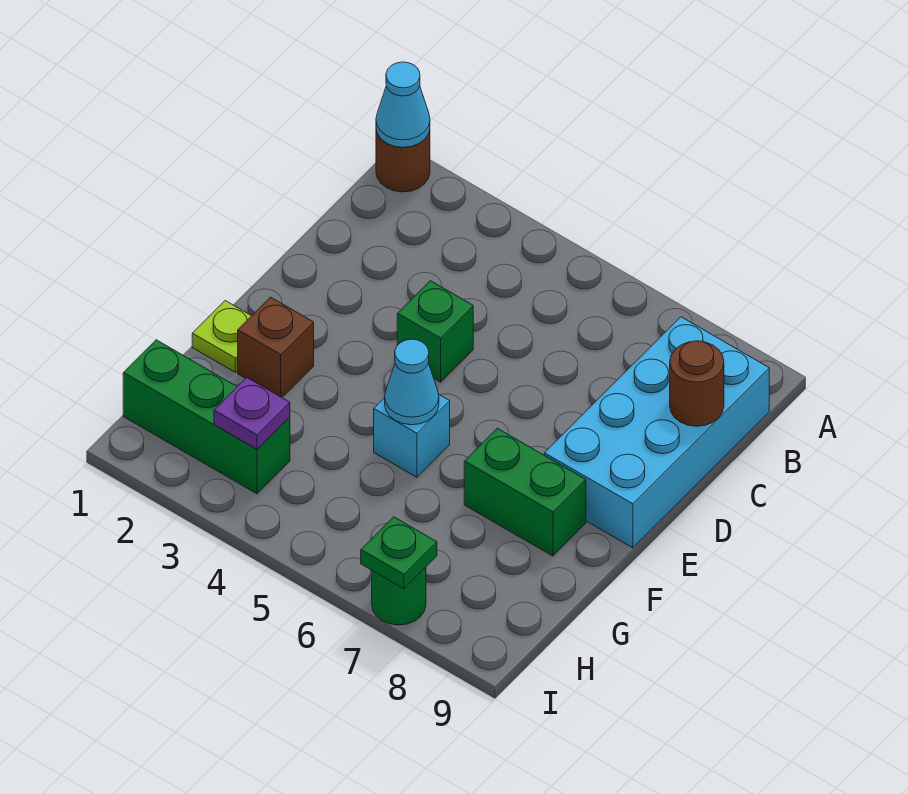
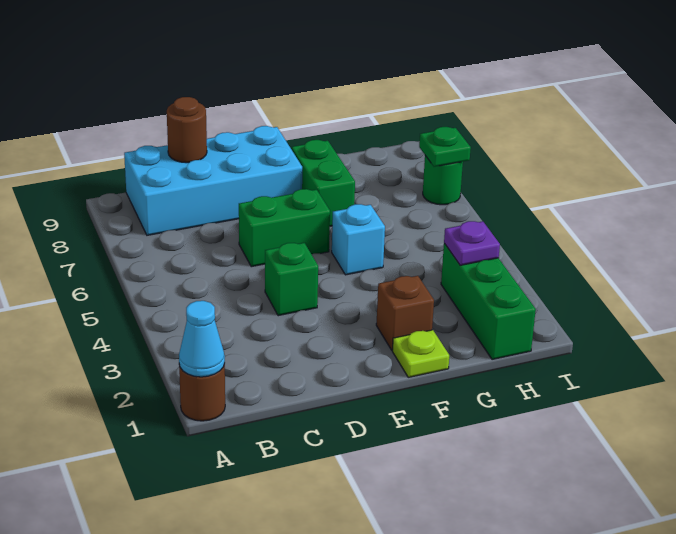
none -> green 1x2 brick [239,189,330,267]
cyan 1x1 cone [385,339,439,425] -> none

